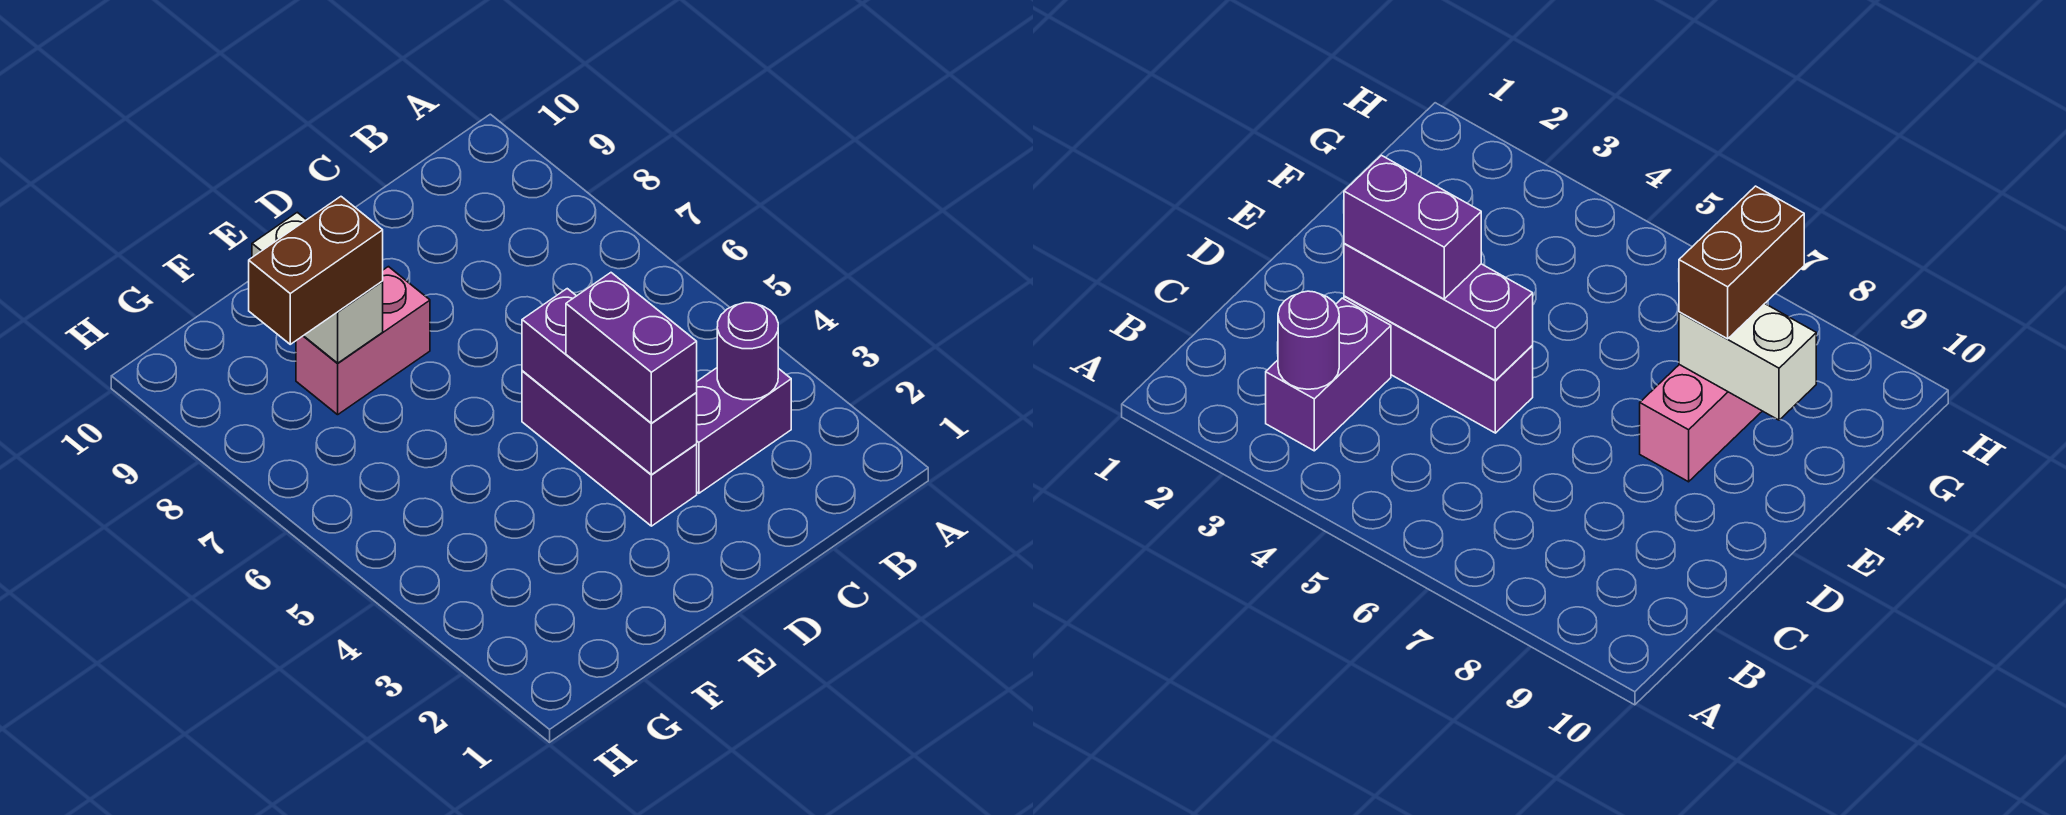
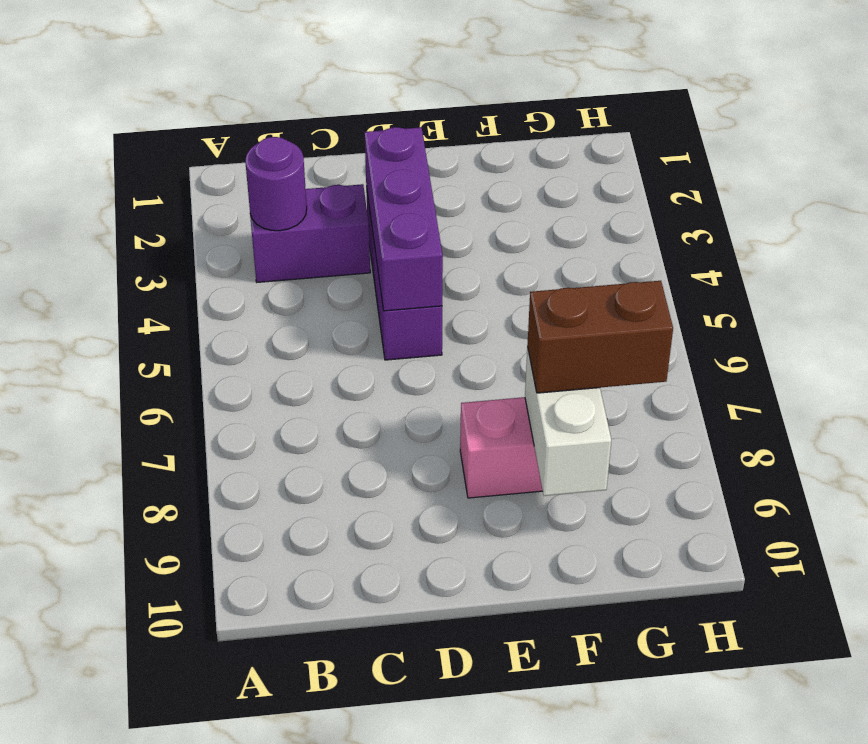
purple 1x2 brick [566,273,697,423] -> none

